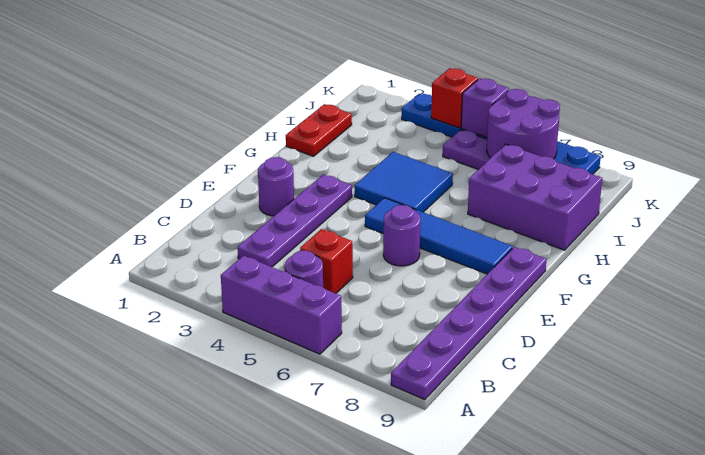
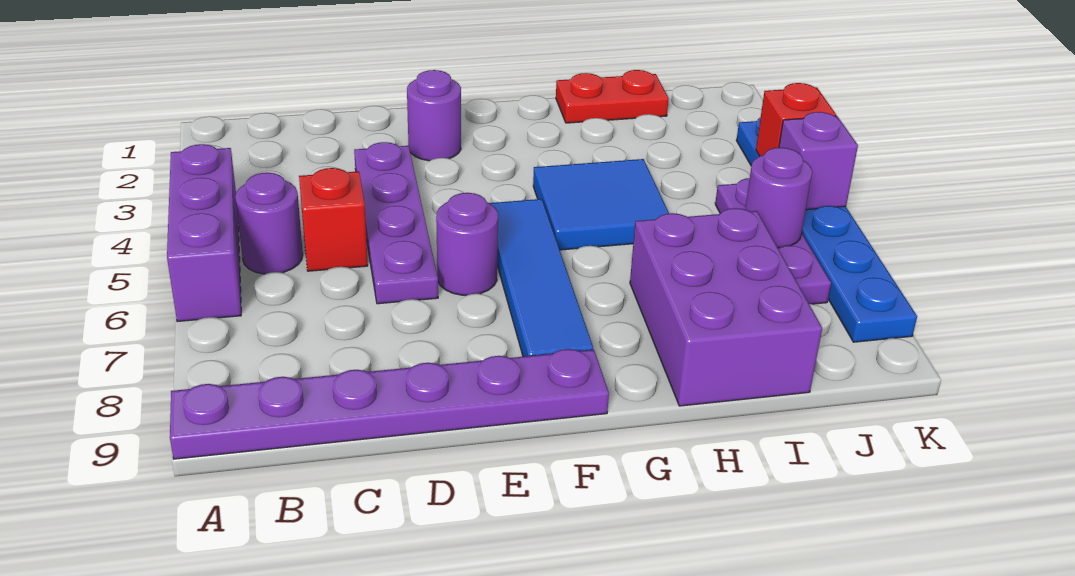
purple 1x4 plate [238,175,352,267] -> purple 1x4 plate turned to [354,142,438,304]
purple 2x2 round brick [487,89,560,159] -> purple 1x1 round brick [745,147,812,248]

